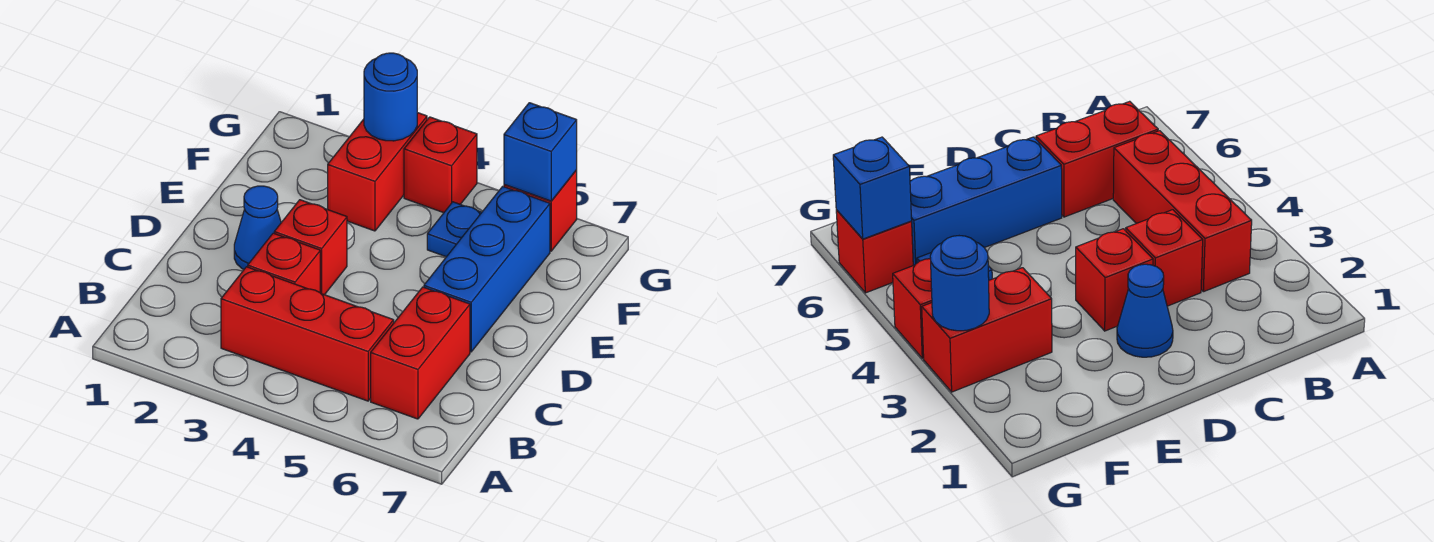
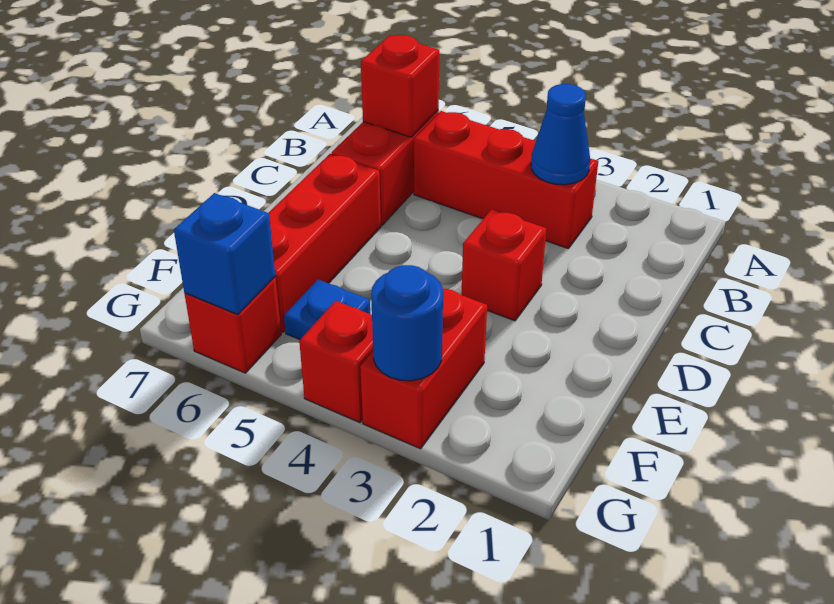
red 1x1 brick [248,233,320,292] -> red 1x1 brick moved to [361,35,439,137]
blue 1x1 cone [234,186,281,269] -> blue 1x1 cone moved to [531,84,590,185]
blue 1x3 brick [424,186,550,352] -> red 1x3 brick [269,154,381,333]

